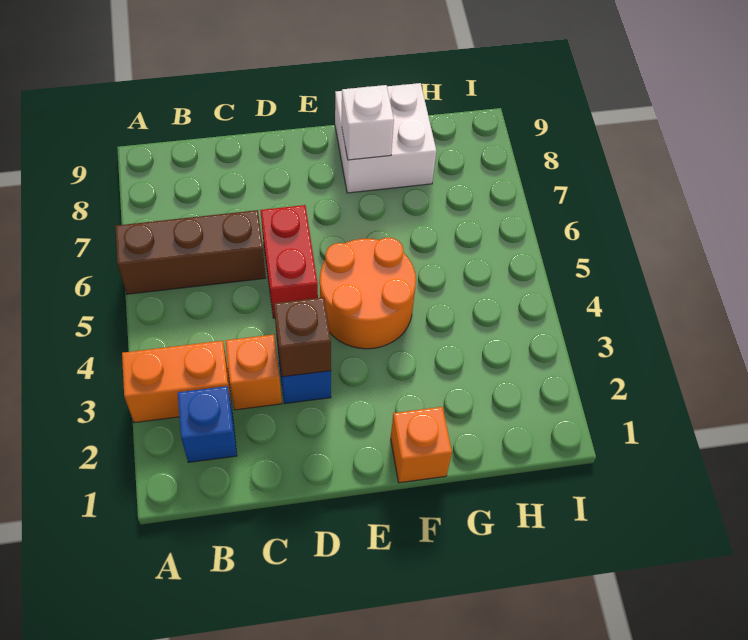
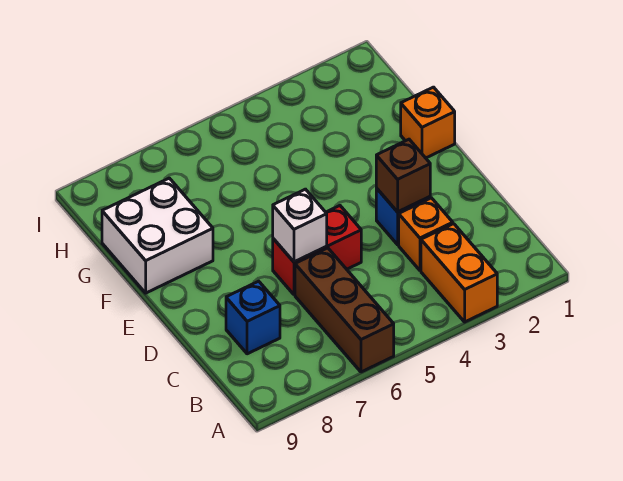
blue 1x1 brick [178,386,237,462] -> blue 1x1 brick moved to [226,281,280,354]
orange 2x2 round brick [320,237,416,349] -> none
white 1x1 brick [342,85,394,160] -> white 1x1 brick moved to [273,189,327,262]

